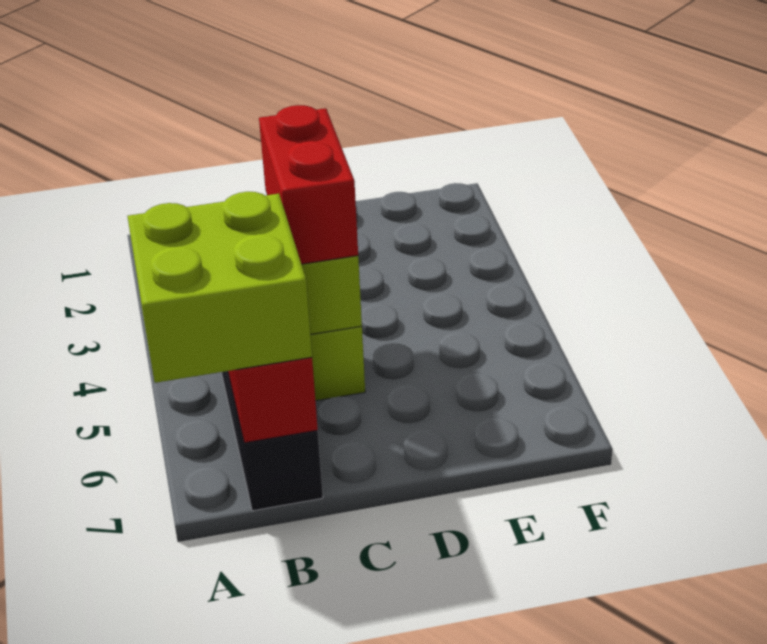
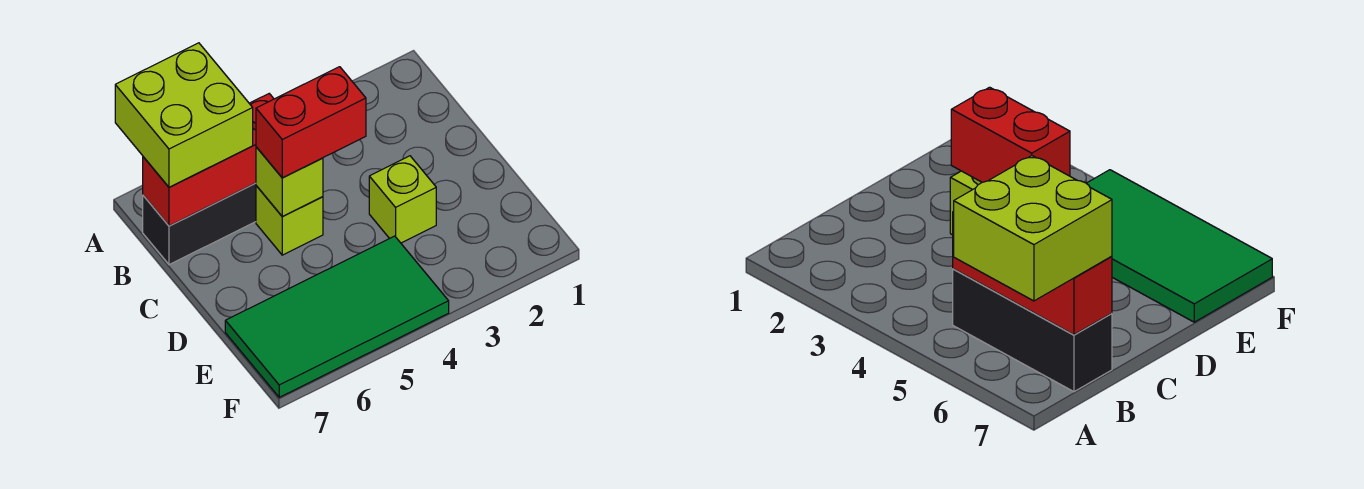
none -> lime 1x1 brick [369,156,436,243]
none -> green 2x4 tile [225,236,449,397]

